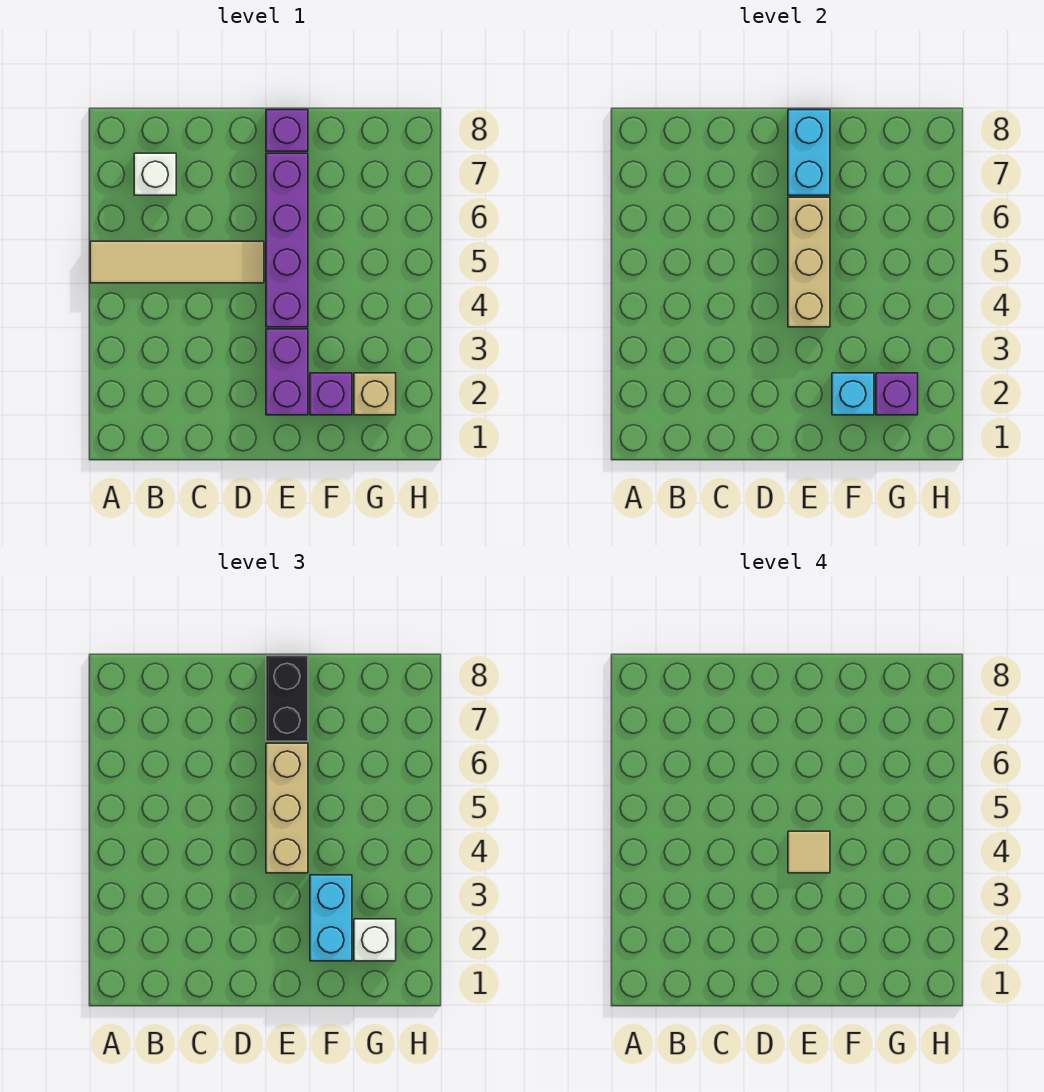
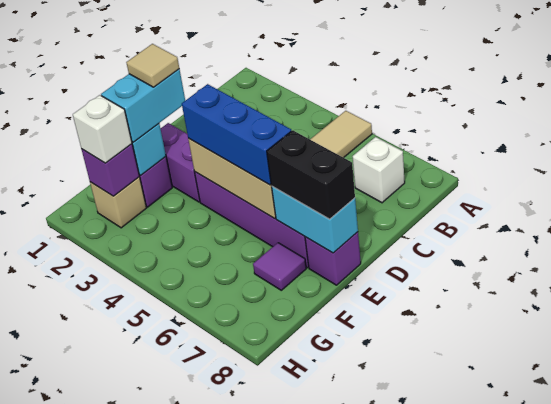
tan 1x3 brick [266,743,308,873] -> blue 1x3 brick [182,84,291,185]
tan 1x1 tile [788,831,830,873] -> tan 1x1 tile moved to [126,44,179,87]
cyan 1x2 brick [310,875,352,961] -> cyan 1x2 brick turned to [101,69,185,142]
none -> purple 1x1 tile [253,243,306,290]

